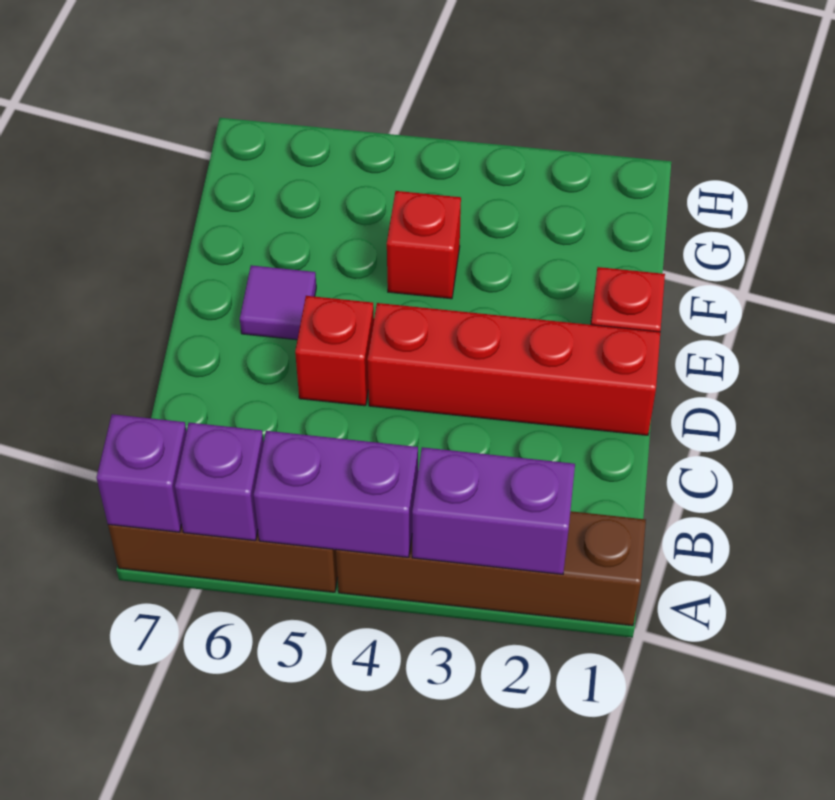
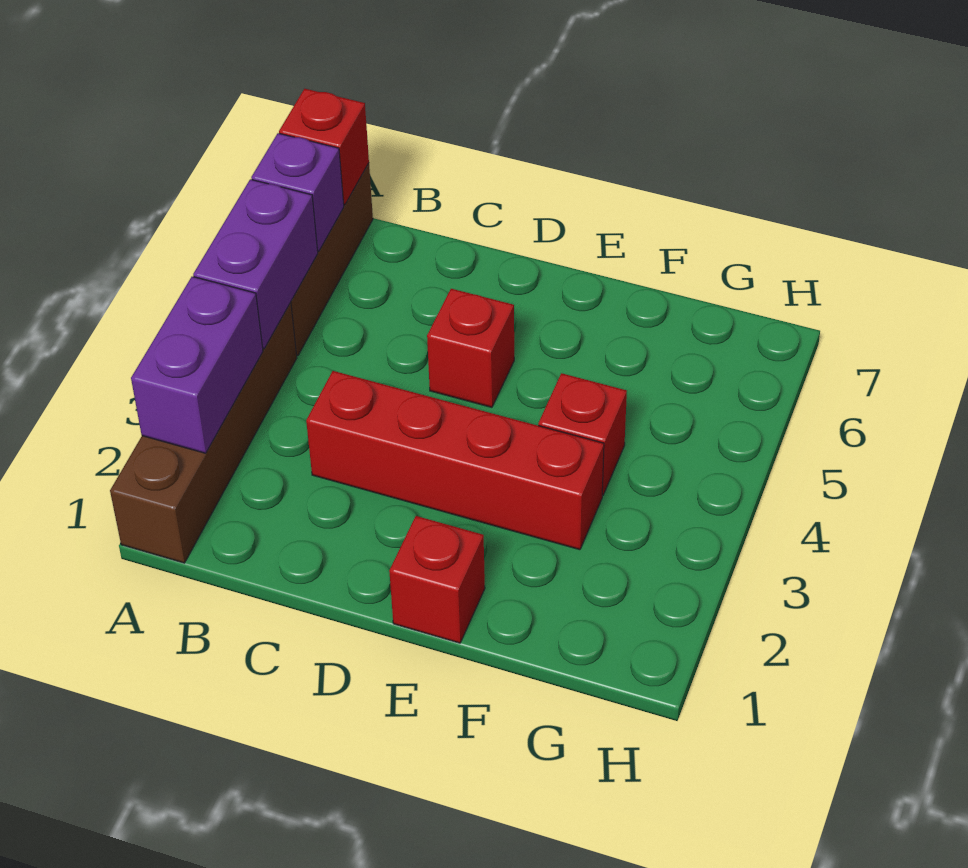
purple 1x1 brick [97,414,187,532] -> red 1x1 brick [279,89,369,205]
red 1x4 brick [367,303,660,435] -> red 1x4 brick turned to [306,371,604,550]
purple 1x1 tile [240,265,316,340] -> none

